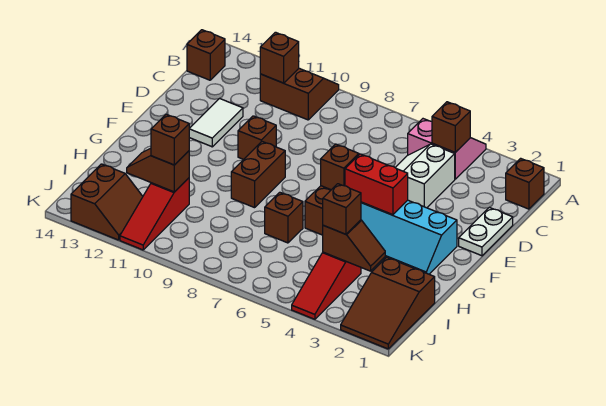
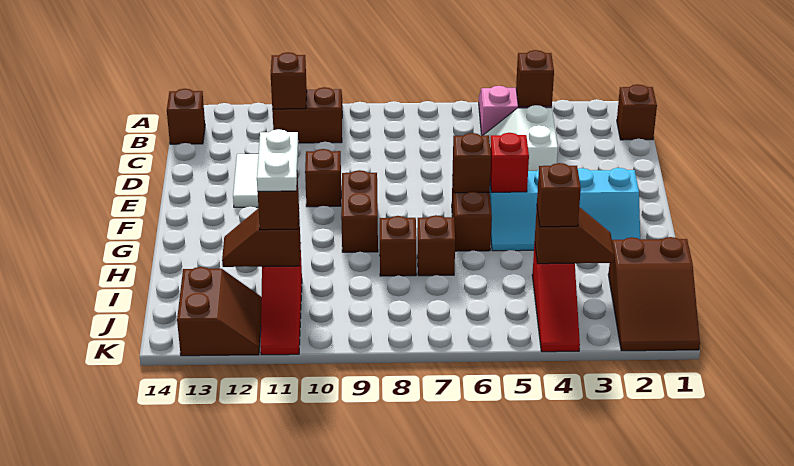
white 1x2 plate [459,207,513,256] -> white 1x2 plate moved to [257,129,298,191]
red 1x2 brick [345,154,408,215] -> red 1x1 brick [490,133,529,192]
none -> brown 1x1 brick [380,216,417,276]

